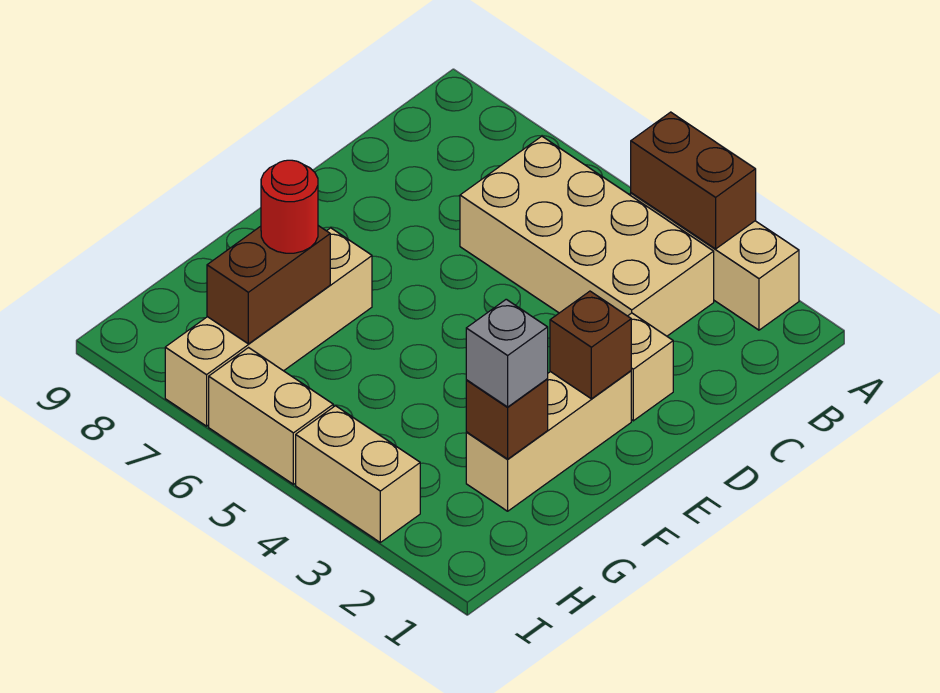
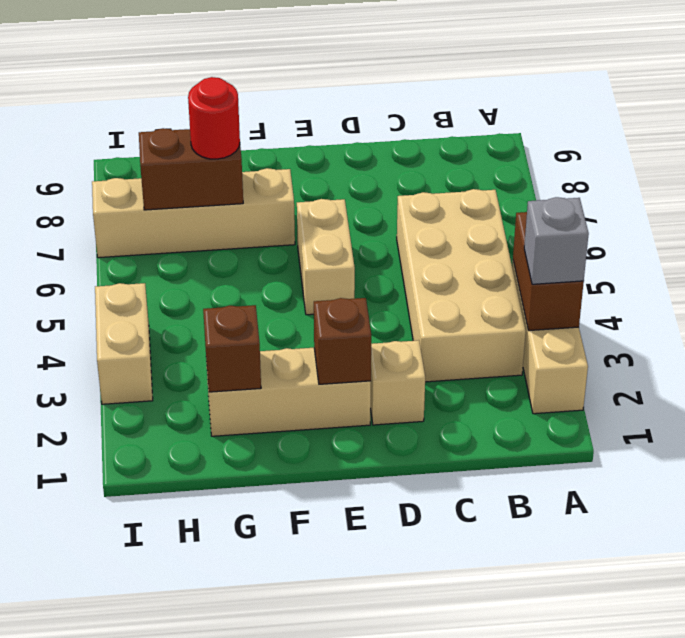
grey 1x1 brick [466,299,548,407] -> grey 1x1 brick moved to [524,197,589,284]
tan 1x2 brick [209,348,333,484] -> tan 1x2 brick moved to [297,199,355,315]

